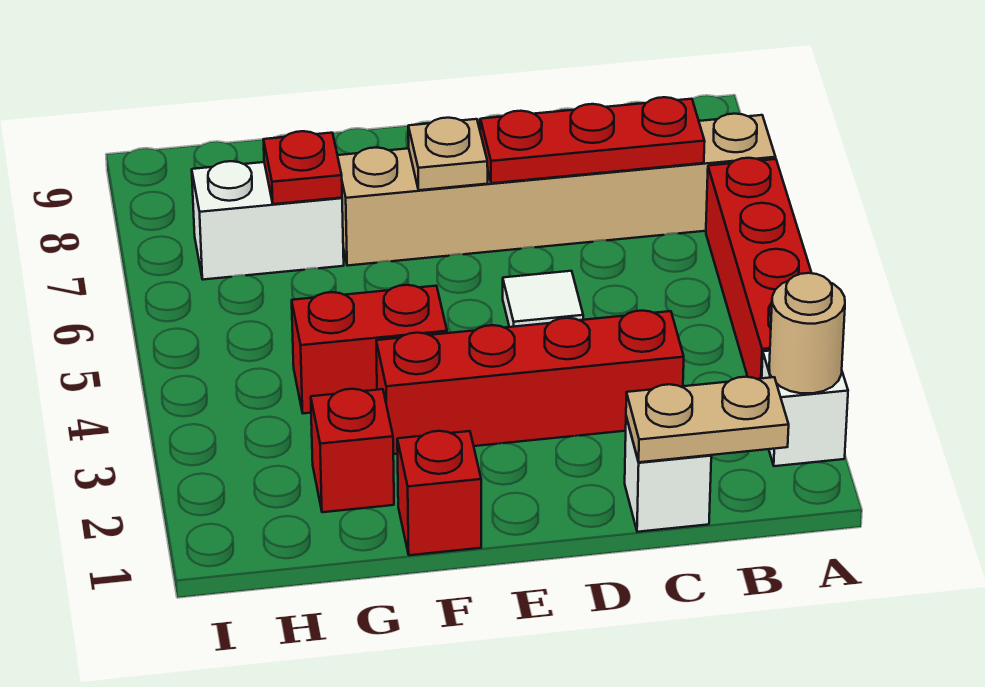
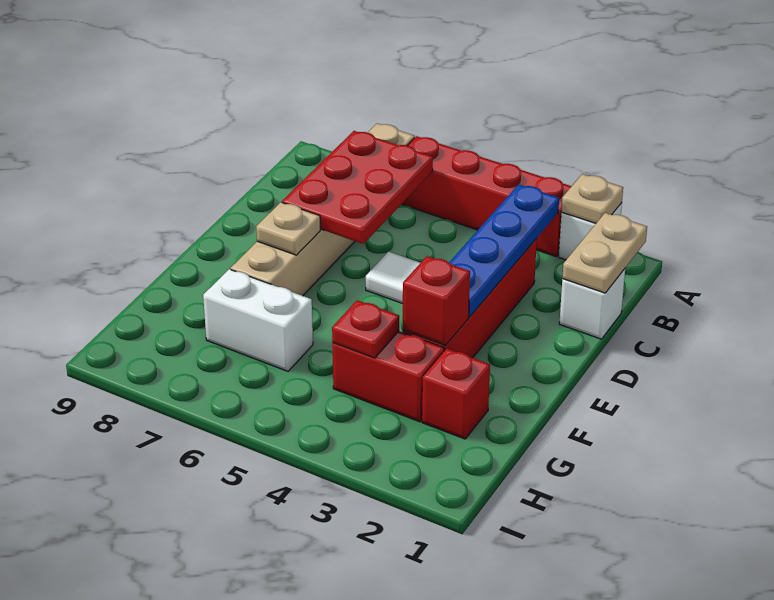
tan 1x1 round brick [769,273,845,393] -> tan 1x1 plate [561,174,623,223]
none -> blue 1x4 plate [449,184,559,317]
red 1x3 plate [480,97,705,183] -> red 2x3 plate [282,131,433,244]
red 1x1 brick [397,431,481,555] -> red 1x1 brick moved to [403,256,470,346]
red 1x2 brick [292,285,447,413] -> red 1x2 brick turned to [332,331,444,422]
white 1x2 brick [192,161,344,280] -> white 1x2 brick turned to [203,269,313,371]
red 1x1 plate [263,131,342,204] -> red 1x1 plate moved to [332,300,399,358]

